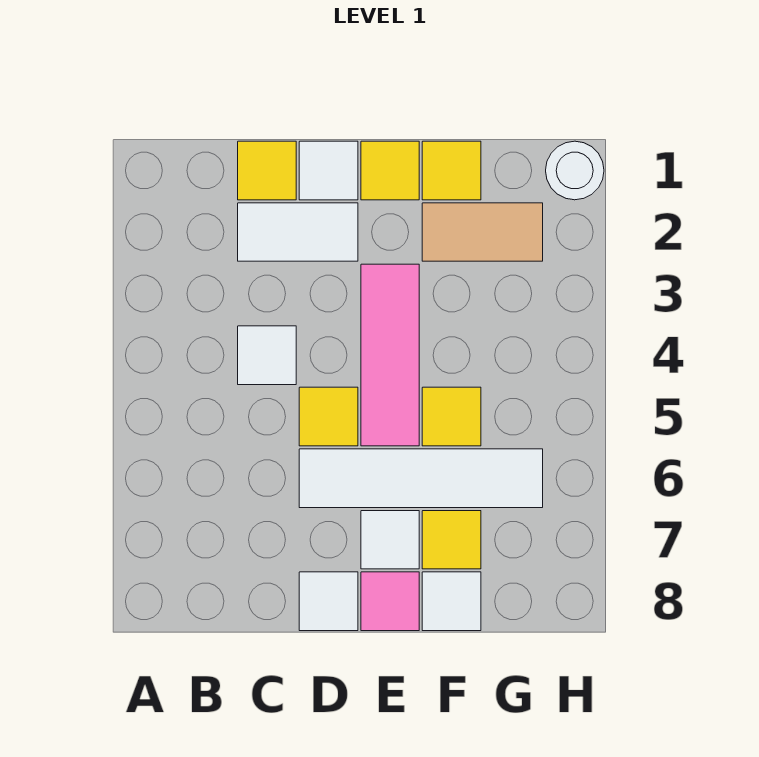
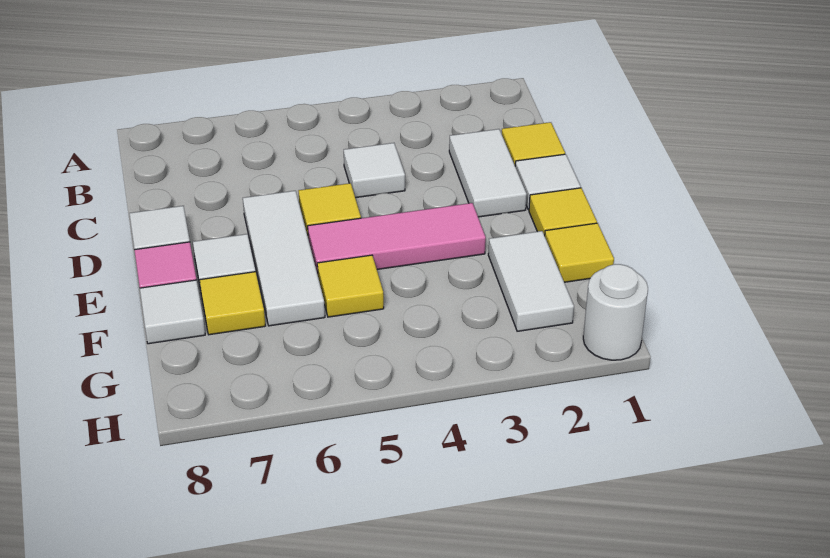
white 1x4 tile [299,449,543,508] -> white 1x3 tile [243,191,325,326]
tan 1x2 tile [422,203,543,261] -> white 1x2 tile [488,231,574,331]

